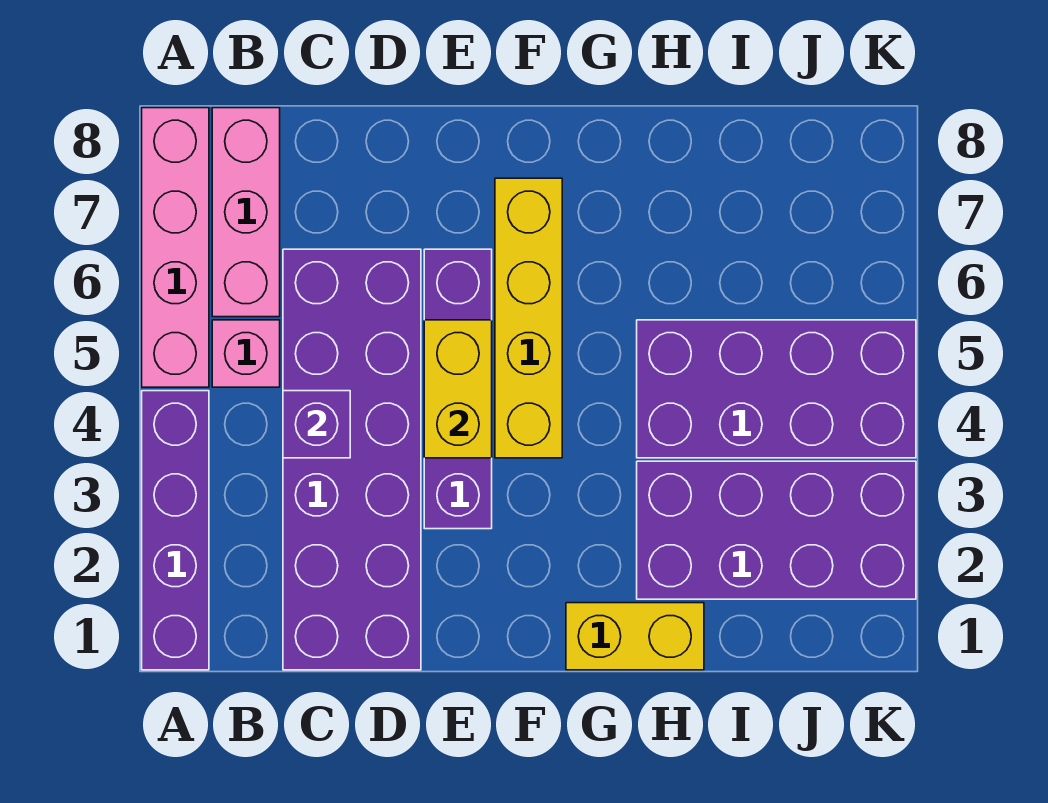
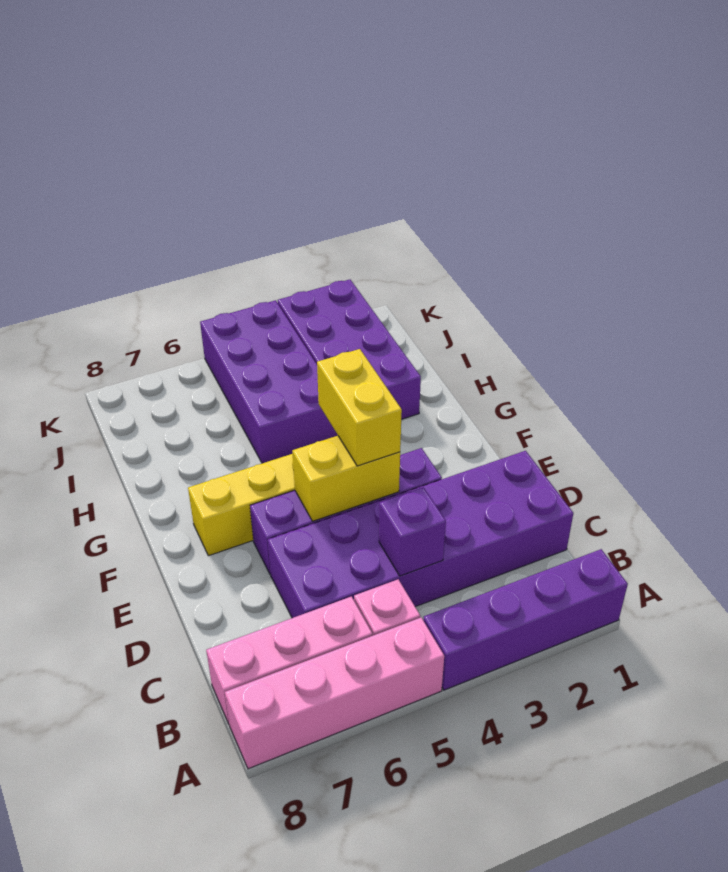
yellow 1x2 brick [566,603,704,670] -> yellow 1x2 brick moved to [317,349,402,466]

